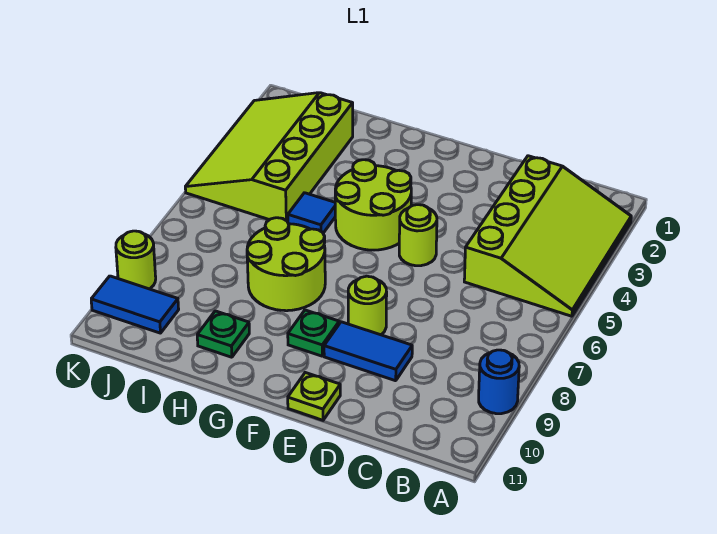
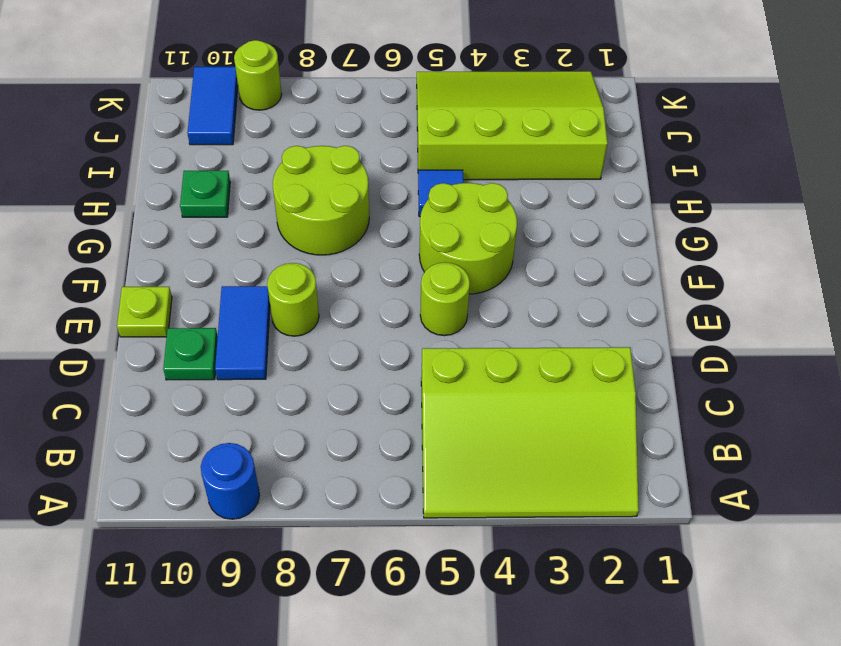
green 1x1 plate [288,310,339,356] -> green 1x1 plate moved to [163,328,218,380]

